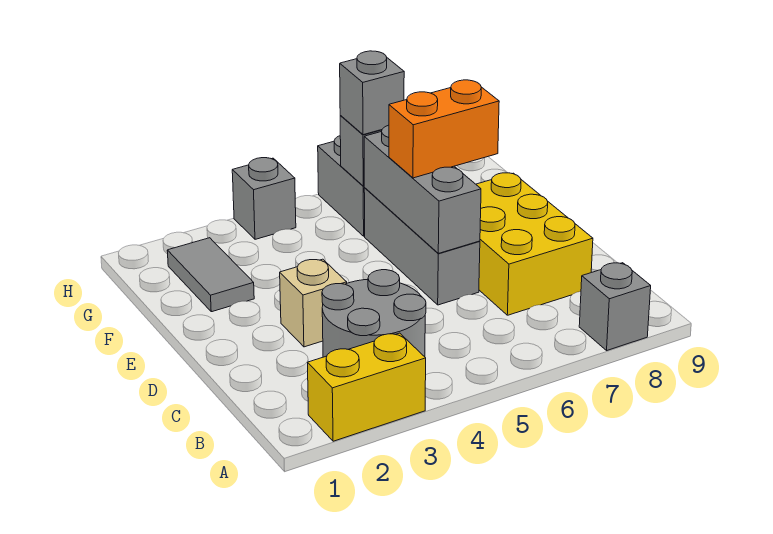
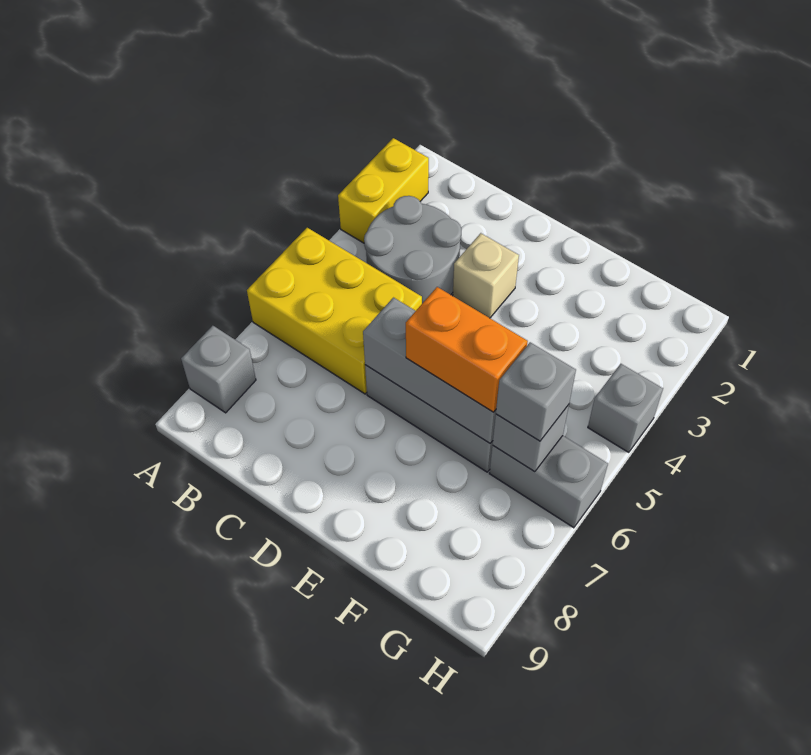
yellow 2x3 brick [476,173,593,315] -> yellow 2x3 brick moved to [247,228,422,394]
orange 1x2 brick [389,80,499,178] -> orange 1x2 brick turned to [406,287,528,412]
grey 1x2 tile [167,238,254,312] -> none

